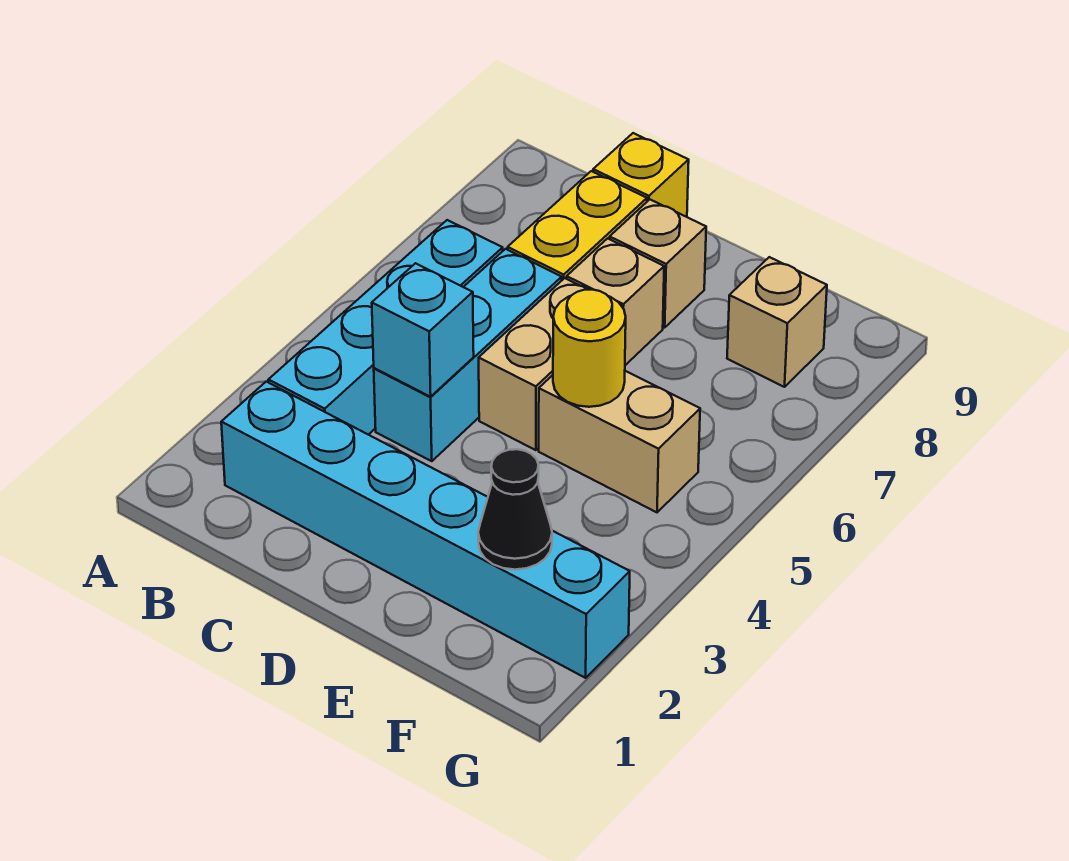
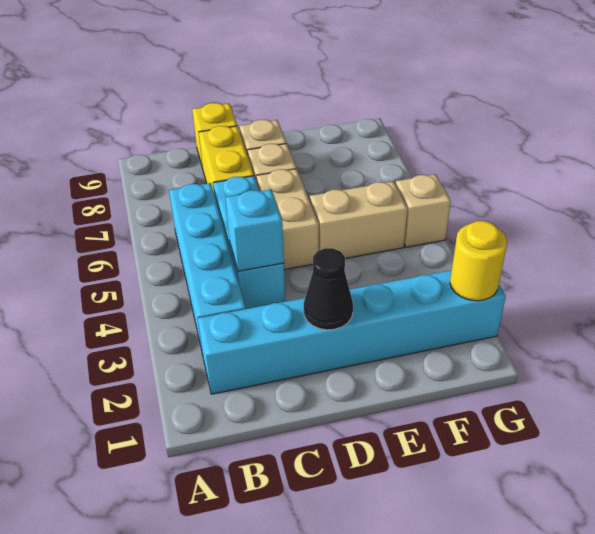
yellow 1x1 round brick [553,289,626,407] -> yellow 1x1 round brick moved to [450,221,507,301]
black 1x1 cone [478,449,552,570] -> black 1x1 cone moved to [304,248,353,330]
tan 1x1 brick [727,257,827,387] -> tan 1x1 brick moved to [396,174,451,247]

